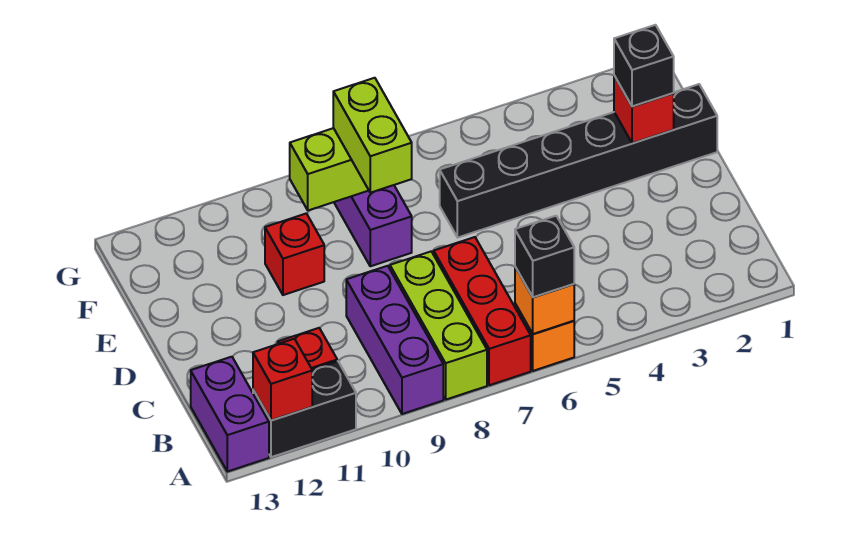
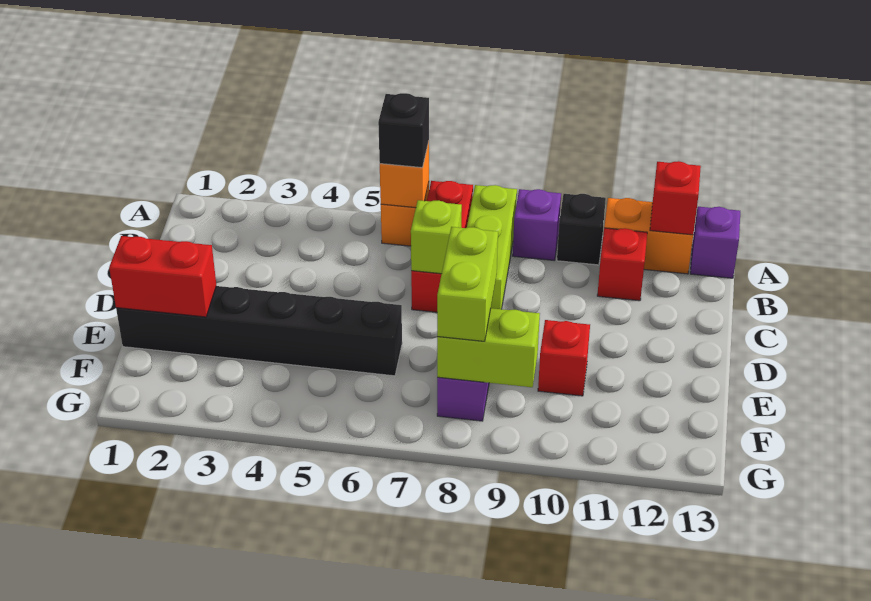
purple 1x3 brick [346,266,443,414] -> purple 1x1 brick [513,189,561,260]
black 1x2 brick [253,361,356,457] -> orange 1x2 brick [604,198,693,274]
purple 1x2 brick [191,357,269,472] -> purple 1x1 brick [690,207,740,278]
none -> lime 1x1 brick [411,200,462,274]
red 1x1 brick [614,76,674,143] -> red 1x2 brick [109,236,216,317]
black 1x1 brick [614,25,674,107] -> black 1x1 brick moved to [557,194,606,265]

